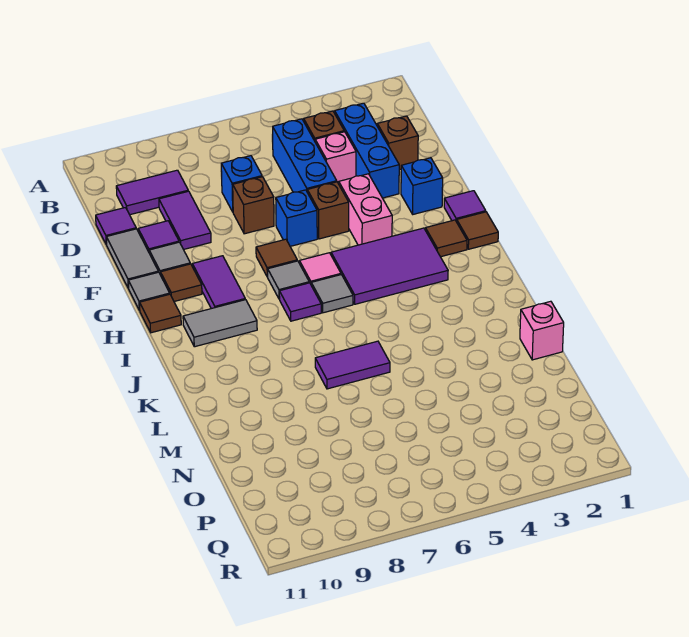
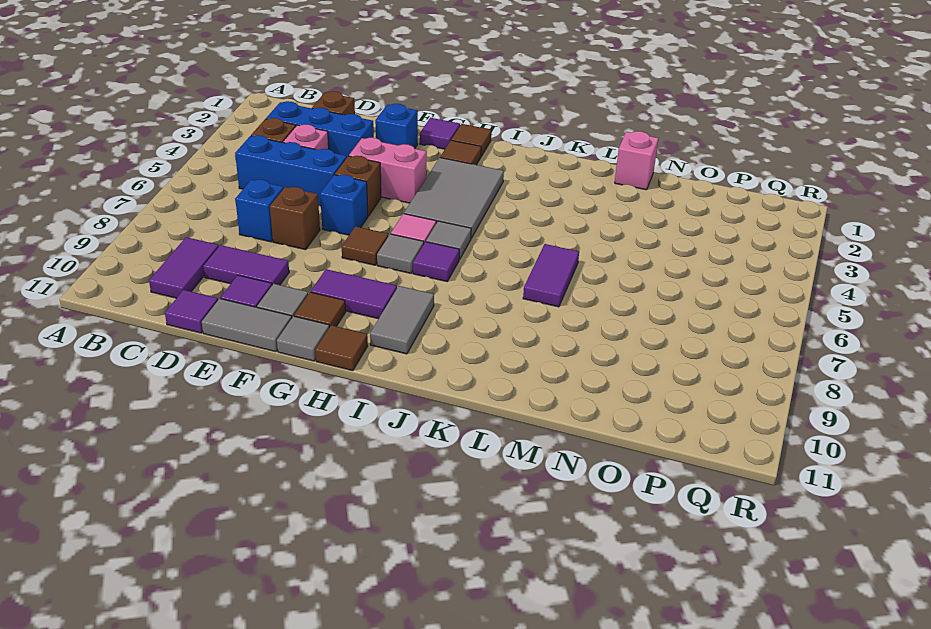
purple 2x3 tile [331,228,448,304] -> grey 2x3 tile [404,158,504,238]

